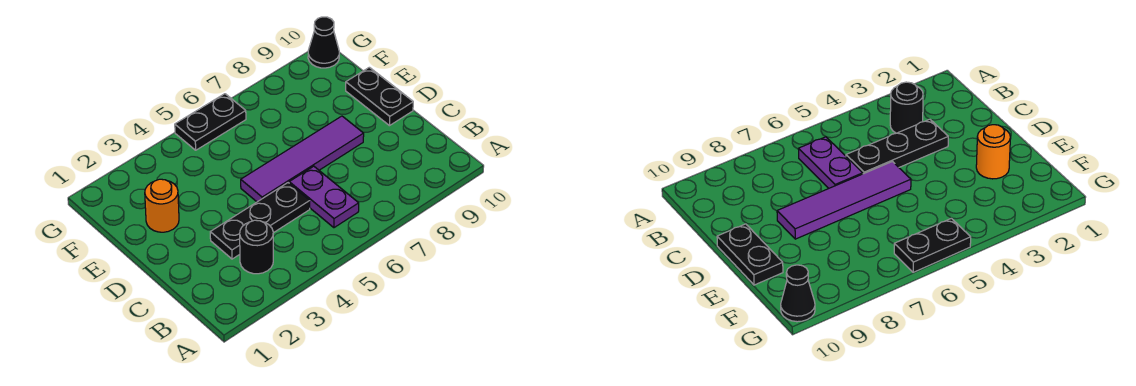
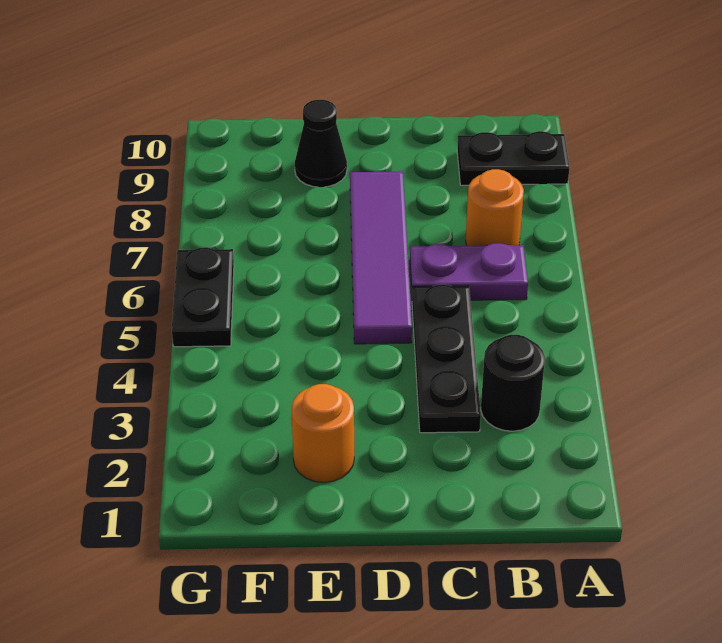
none -> orange 1x1 round brick [466,169,524,246]
black 1x2 plate [346,67,413,126] -> black 1x2 plate moved to [457,131,569,185]
black 1x1 cone [308,17,339,68] -> black 1x1 cone moved to [295,99,347,187]

